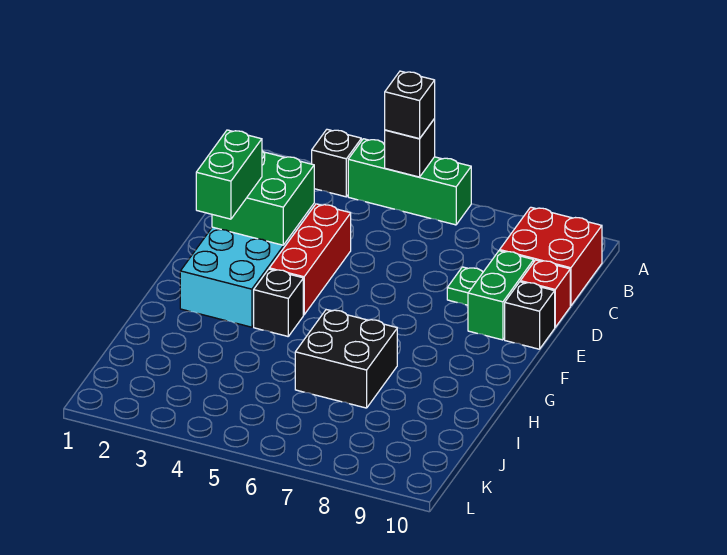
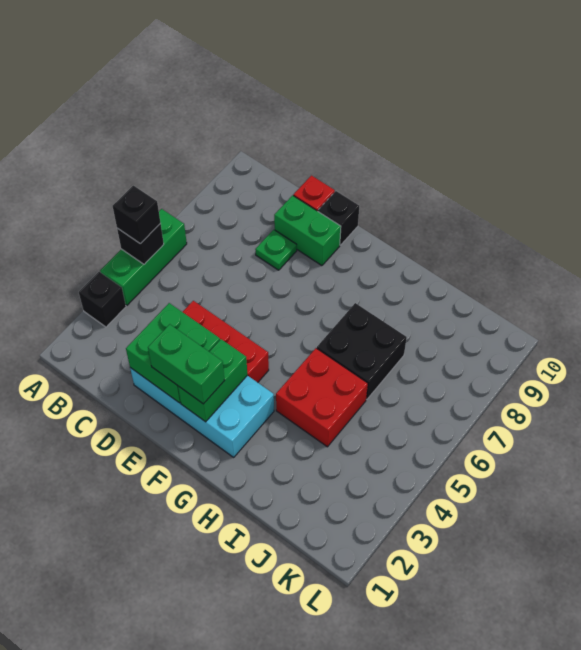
red 2x2 brick [500,207,602,306] -> red 2x2 brick moved to [276,348,368,447]
none -> green 1x2 brick [178,339,247,422]
black 1x1 brick [254,269,303,336] -> none

